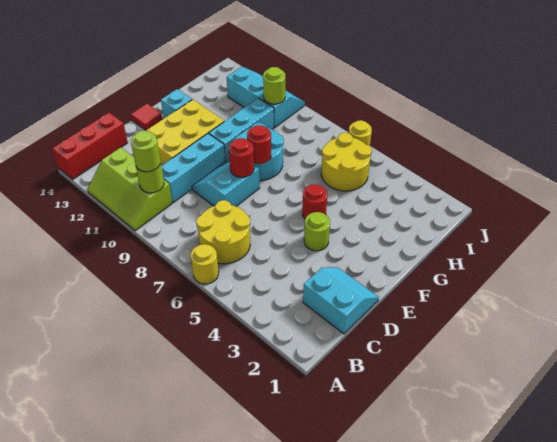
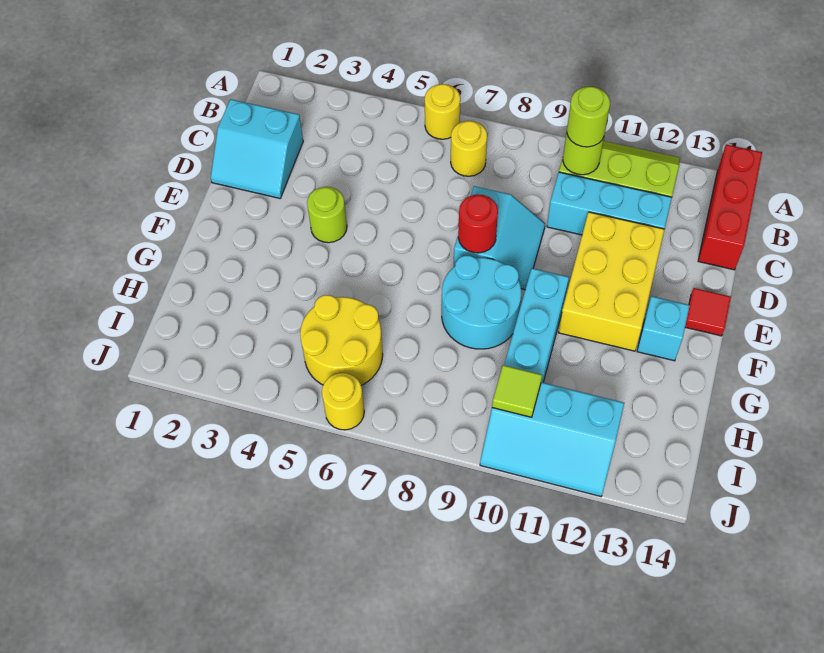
yellow 2x2 round brick [196,200,250,264] -> yellow 1x1 round brick [451,121,487,176]
cyan 1x3 brick [161,133,225,203] -> cyan 1x3 brick turned to [547,172,672,235]
red 1x1 round brick [302,184,327,219] -> none
red 1x1 round brick [247,125,271,164] -> none
lime 1x1 round brick [263,67,285,104] -> lime 1x1 tile [492,365,542,417]

